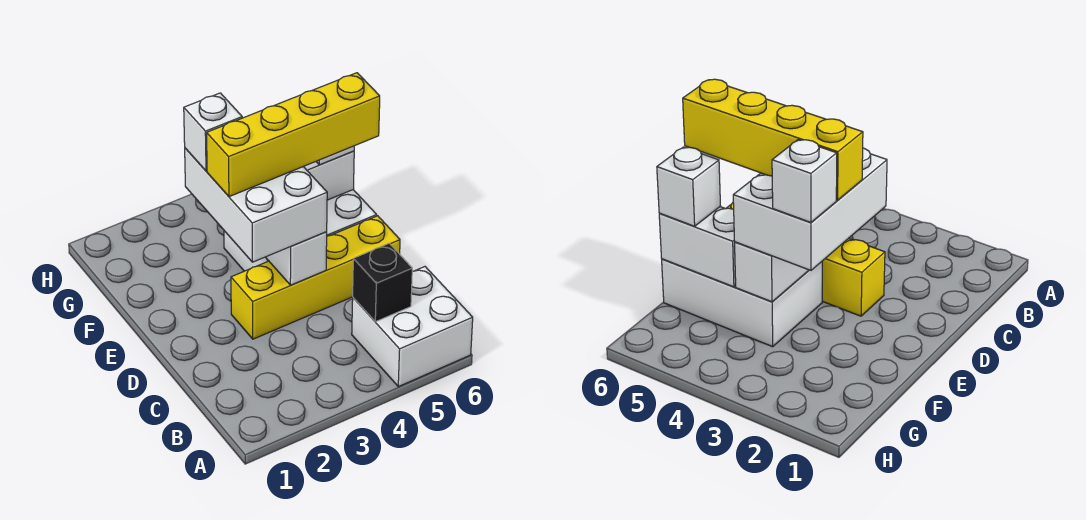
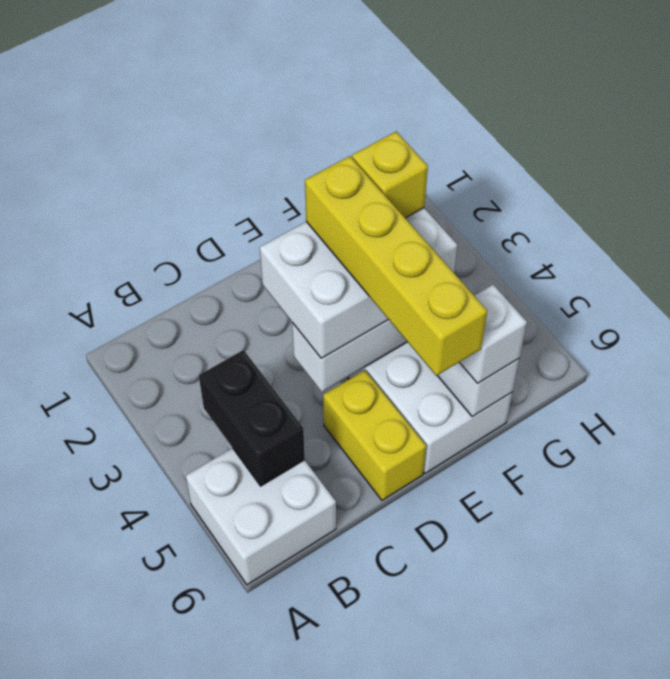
black 1x1 brick [353,243,412,322] -> black 1x2 brick [199,350,305,486]
yellow 1x4 brick [231,216,400,339] -> yellow 1x2 brick [323,370,426,500]
white 1x1 brick [184,93,242,171] -> yellow 1x1 brick [352,132,428,218]

